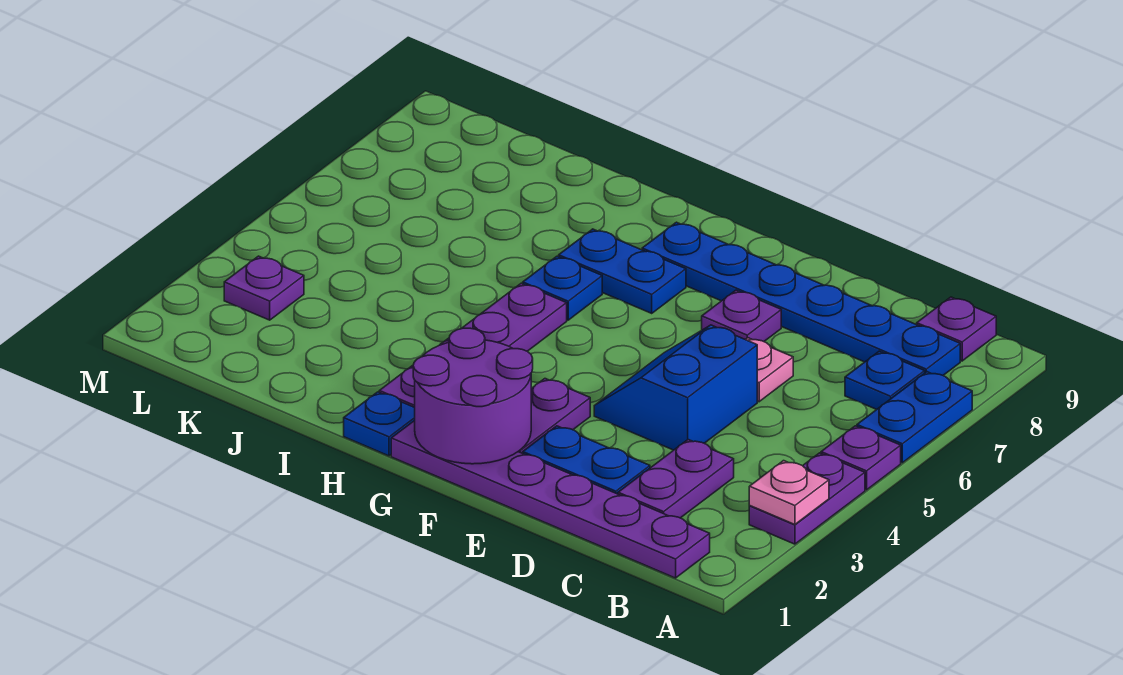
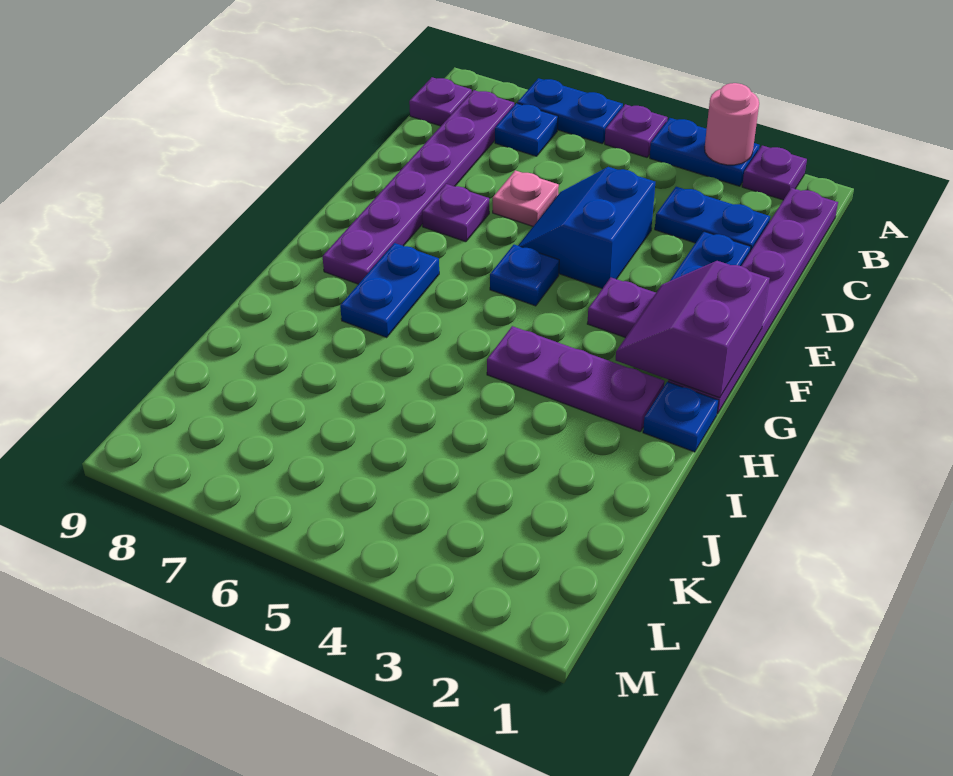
purple 1x2 plate [749,453,865,544] -> blue 1x2 plate [650,118,760,186]
pink 1x1 plate [749,461,829,525] -> pink 1x1 round brick [705,83,759,165]
blue 1x6 plate [642,222,960,375] -> purple 1x6 plate [322,90,514,284]
purple 1x2 plate [618,440,734,518] -> blue 1x2 plate [655,187,770,252]
blue 2x2 slope [594,325,757,450] -> blue 2x2 slope turned to [518,167,655,288]
purple 2x2 round brick [413,328,533,464] -> purple 2x2 slope [616,261,770,398]
purple 1x4 plate [379,283,567,407] -> purple 1x3 plate [487,326,665,432]
blue 1x1 plate [523,256,602,320] -> blue 1x1 plate moved to [490,245,559,306]
purple 1x1 plate [224,256,304,320] -> purple 1x1 plate moved to [742,146,807,200]

